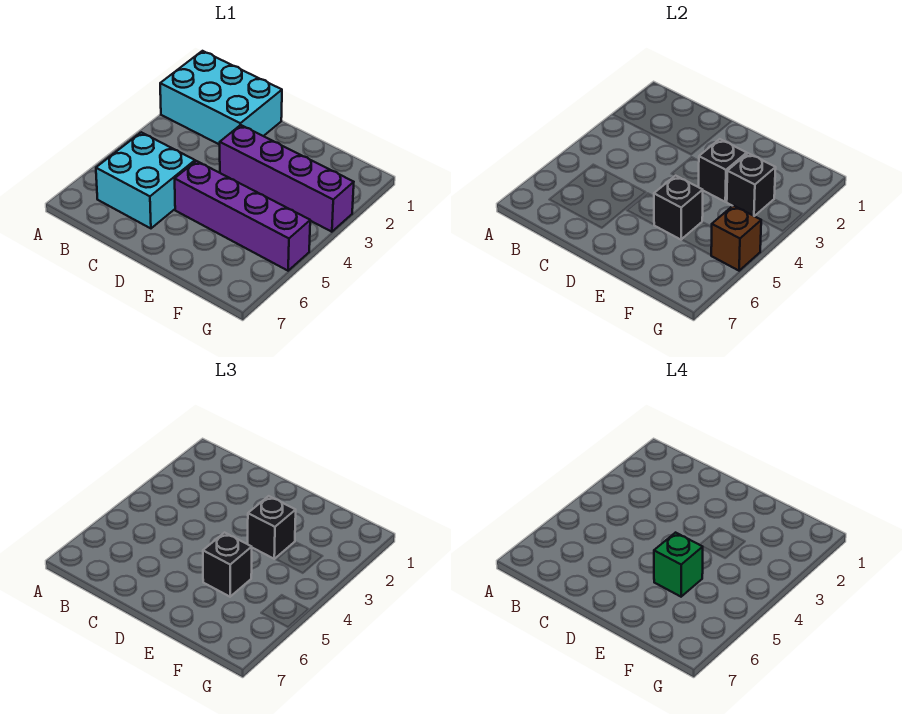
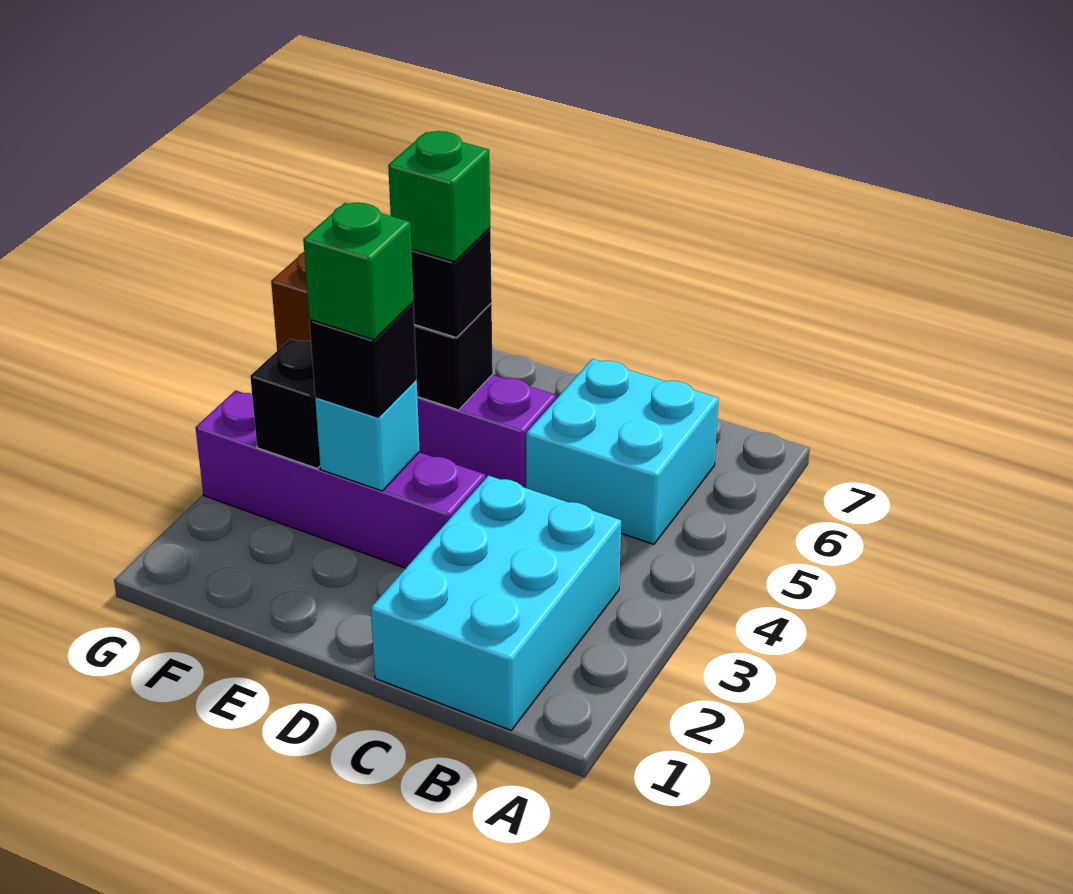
cyan 2x3 brick [160,51,282,145] -> cyan 2x3 brick turned to [371,476,621,730]
black 1x1 brick [699,139,747,202] -> cyan 1x1 brick [315,380,420,491]
none -> green 1x1 brick [303,203,414,340]

